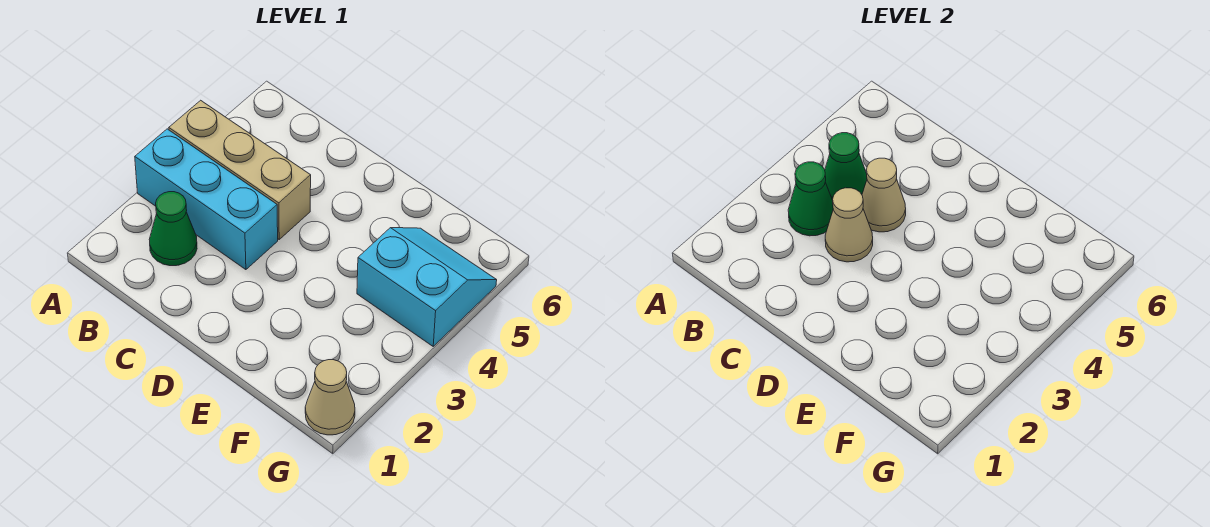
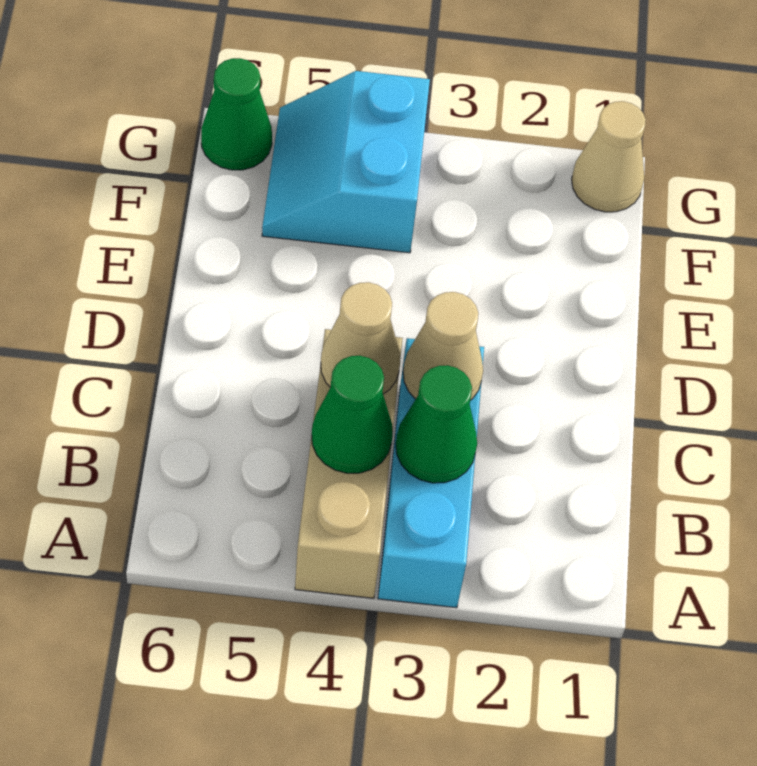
green 1x1 cone [149,192,197,266] -> green 1x1 cone moved to [201,58,272,170]

